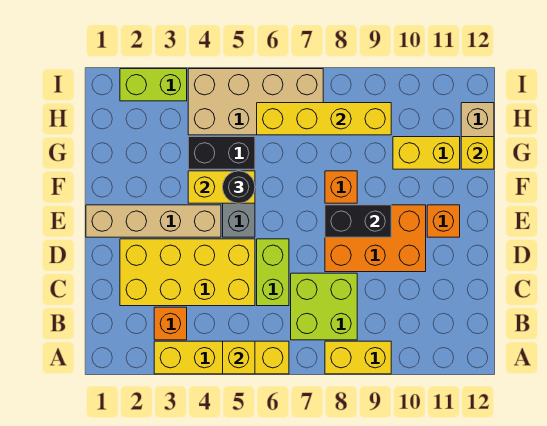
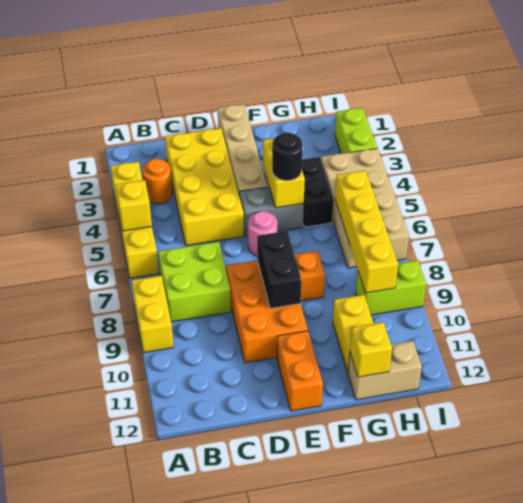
orange 1x1 brick [154,307,187,340] -> orange 1x1 round brick [142,159,172,204]
lime 1x2 brick [257,239,289,306] -> lime 1x2 brick moved to [356,260,426,315]
none -> pink 1x1 round brick [248,211,277,256]
orange 1x1 brick [427,205,460,237] -> orange 1x2 brick [277,331,323,411]

